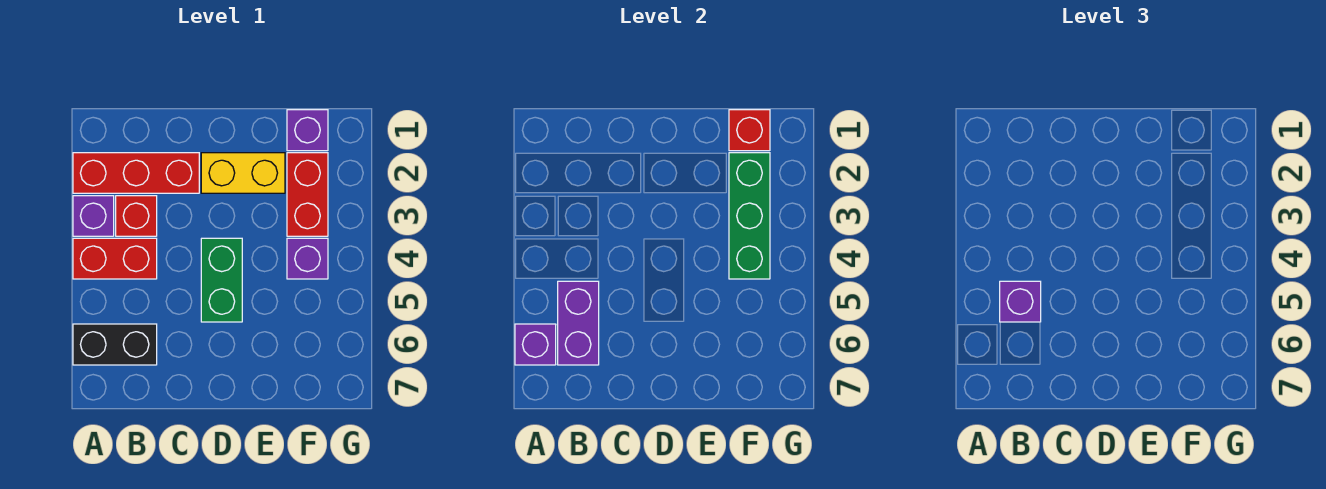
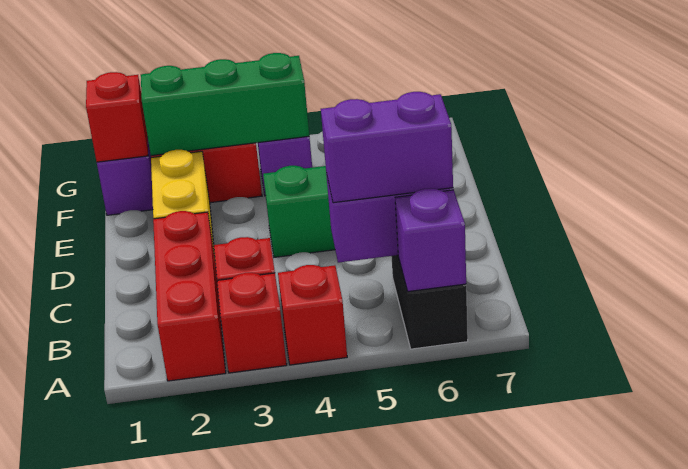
purple 1x1 brick [73,196,114,236] -> red 1x1 brick [217,273,287,373]
red 1x2 brick [73,238,157,279] -> red 1x1 brick [278,265,347,365]
purple 1x1 brick [1000,281,1041,322] -> purple 1x2 brick [321,92,453,203]

